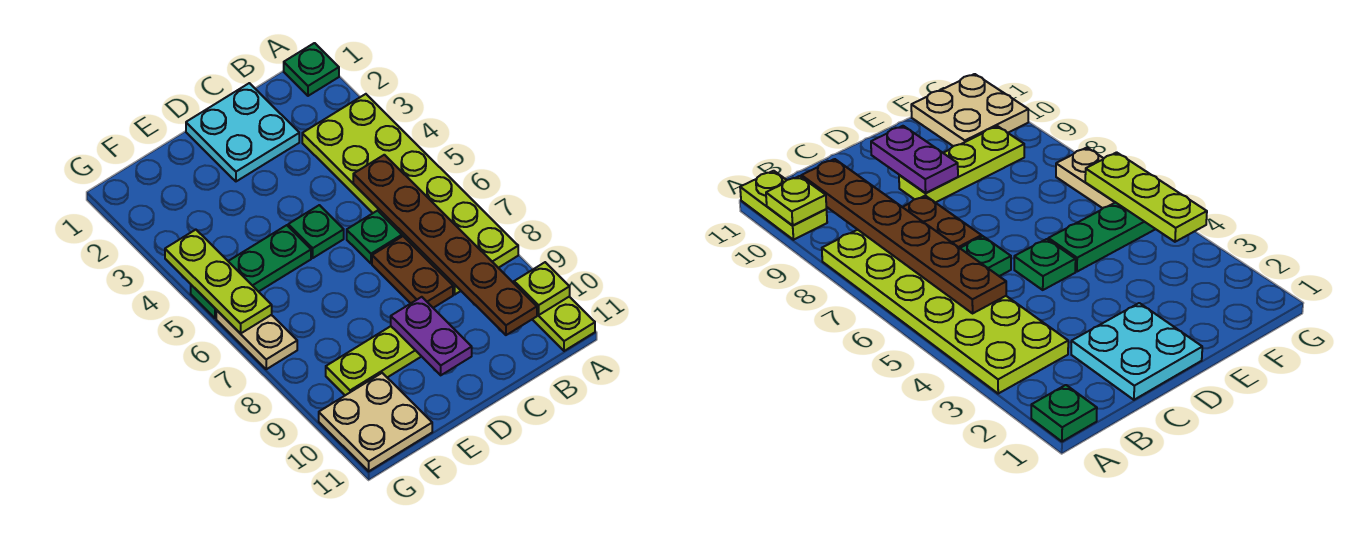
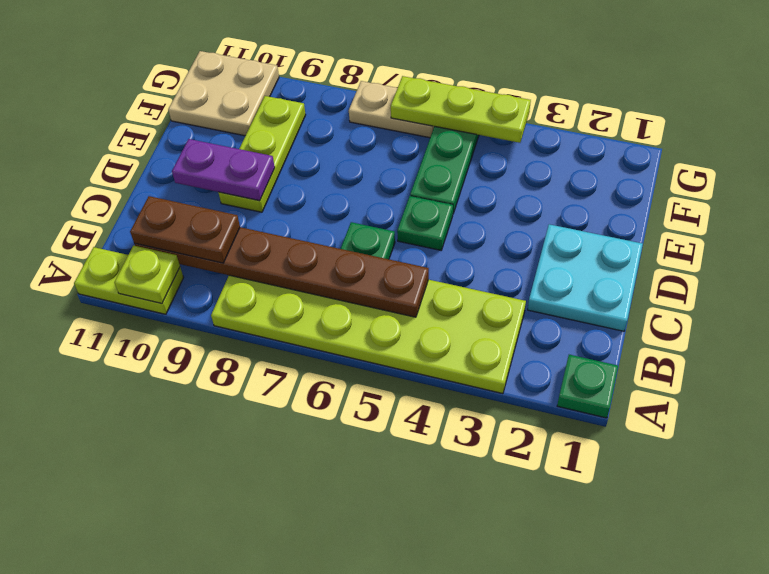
brown 1x2 plate [372,236,453,308] -> brown 1x2 plate moved to [130,196,240,263]

